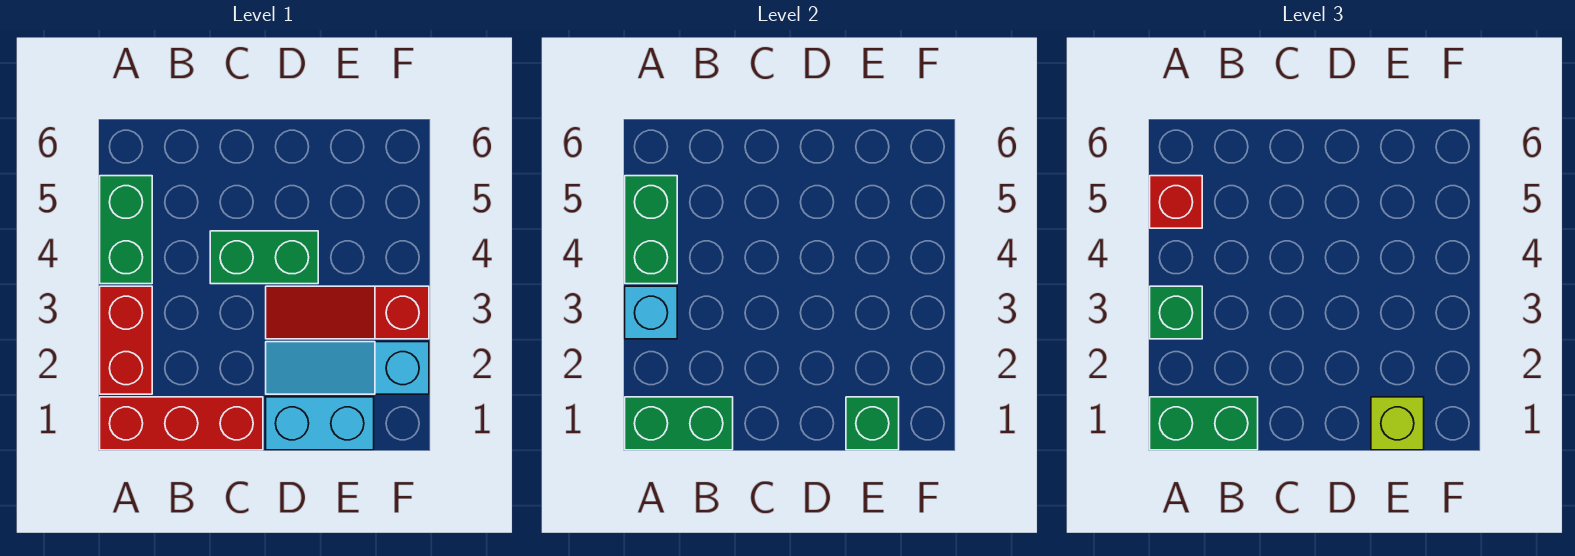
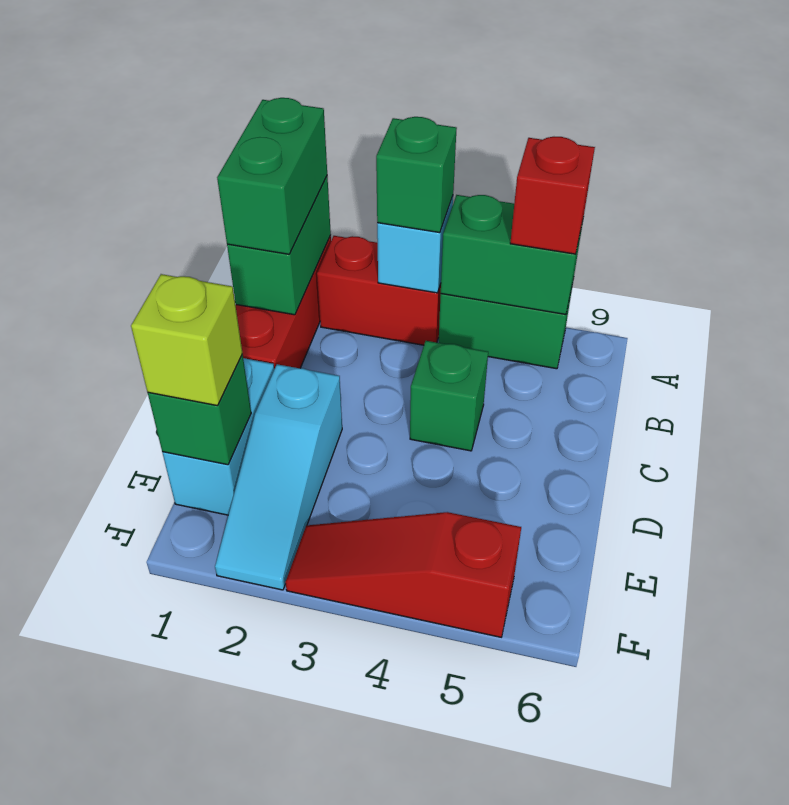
green 1x2 brick [210,231,318,284] -> green 1x1 brick [410,341,488,451]
cyan 1x3 slope [266,342,429,394] -> cyan 1x3 slope turned to [215,364,342,590]
red 1x3 slope [266,286,429,339] -> red 1x3 slope turned to [285,512,521,637]

